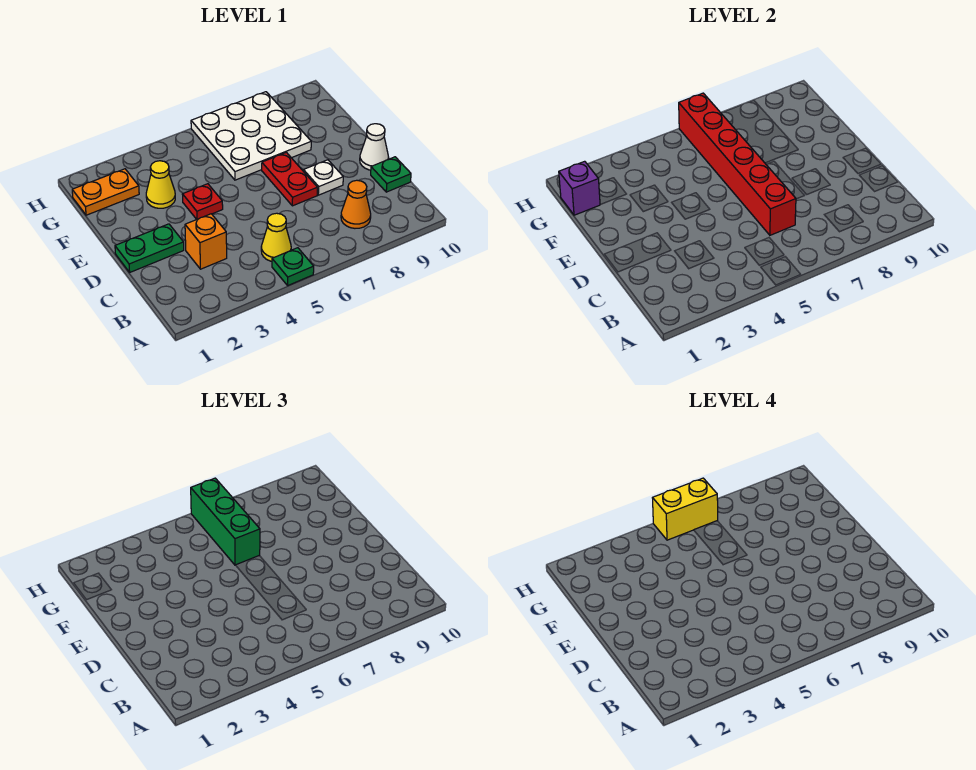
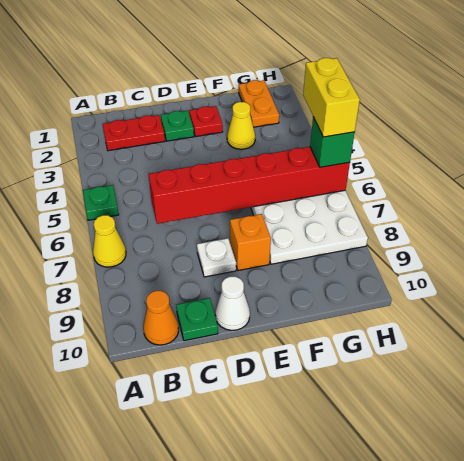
yellow 1x1 cone [261,213,291,261] -> yellow 1x1 cone moved to [93,215,126,267]
orange 1x1 cone [341,180,371,228] -> orange 1x1 cone moved to [143,291,179,345]
orange 1x1 brick [185,214,227,269] -> orange 1x1 brick moved to [230,214,271,271]
green 1x2 plate [115,224,184,272] -> green 1x1 plate [161,111,194,141]
red 1x2 plate [262,152,317,206] -> red 1x2 plate moved to [103,115,165,151]
red 1x1 plate [182,184,223,219] -> red 1x1 plate moved to [189,106,223,136]
green 1x3 brick [191,478,260,565] -> green 1x1 brick [310,117,355,167]
purple 1x1 brick [559,161,600,215] -> none

